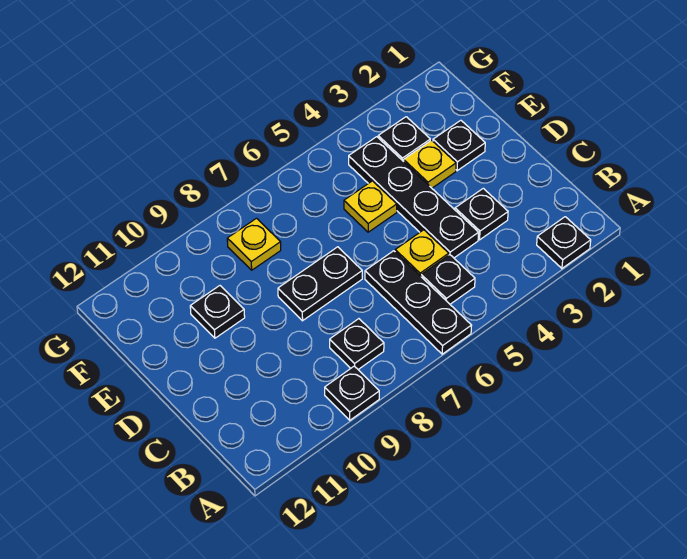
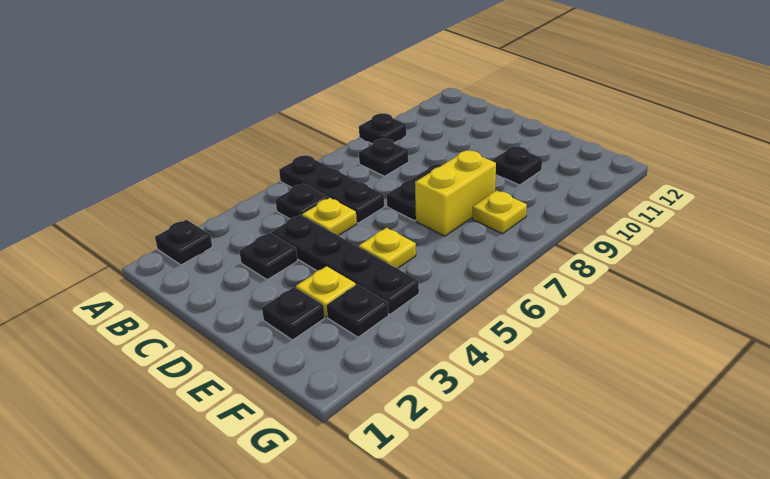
none -> yellow 1x2 brick [415,150,496,236]

